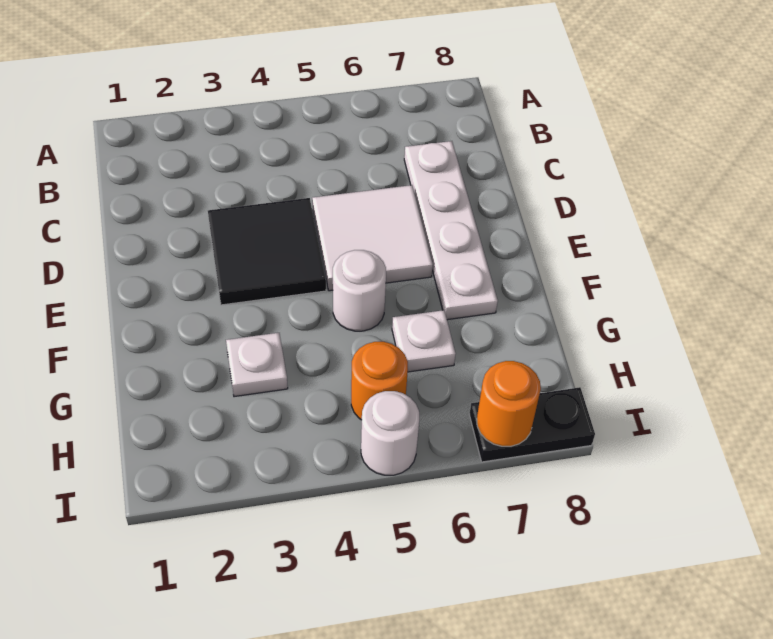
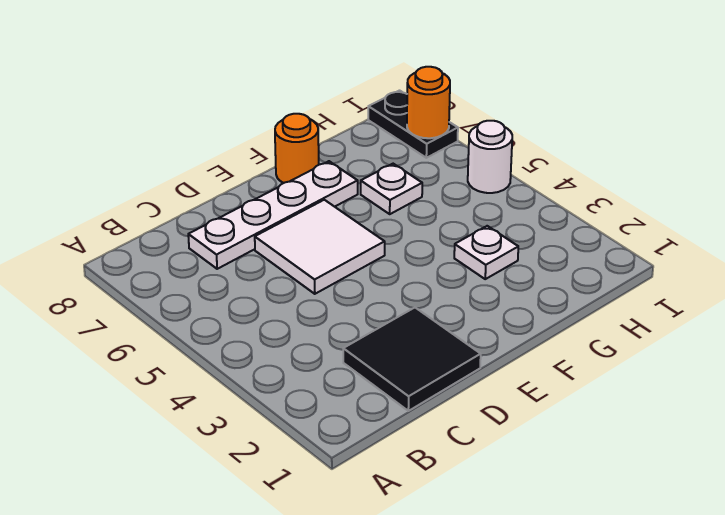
black 2x2 tile [208,198,326,305] -> black 2x2 tile moved to [343,308,481,411]
white 1x1 round brick [333,250,386,331] -> none
orange 1x1 round brick [351,342,408,420] -> orange 1x1 round brick moved to [275,114,319,183]

